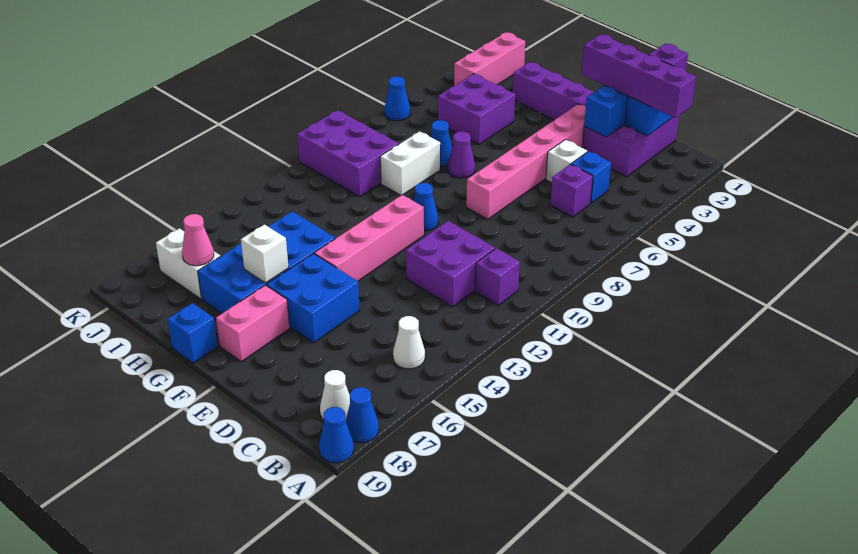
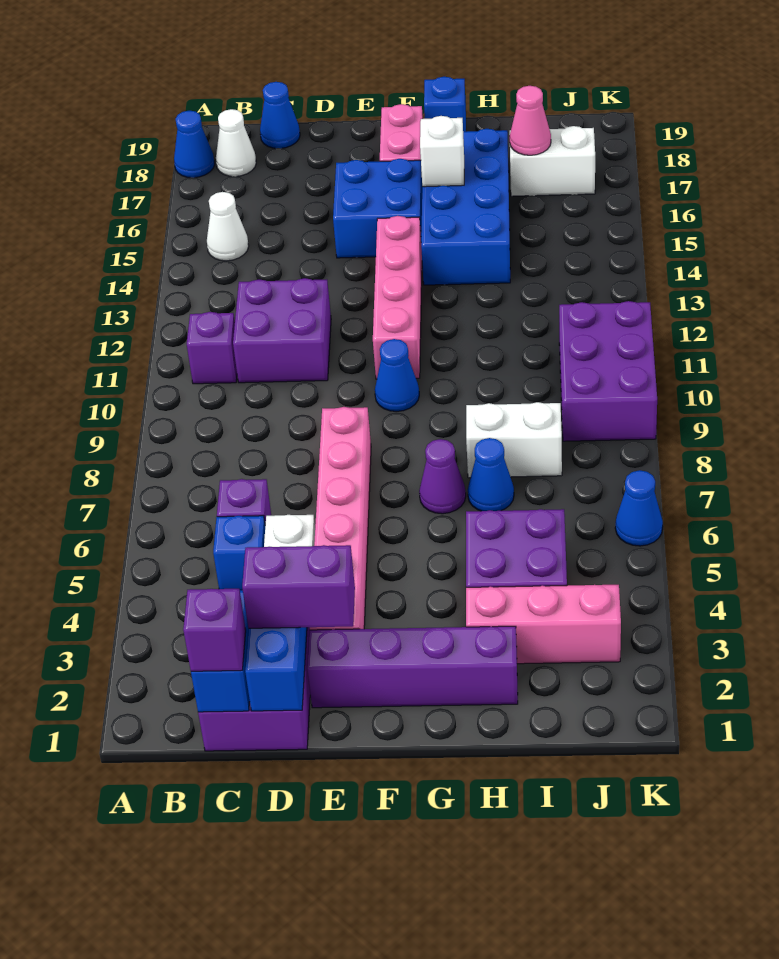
blue 1x1 cone [319,407,354,463] -> blue 1x1 cone moved to [260,82,300,148]
purple 1x4 brick [581,34,696,118] -> purple 1x2 brick [242,545,355,628]
white 1x2 brick [380,131,440,195] -> white 1x2 brick turned to [466,402,562,478]
purple 2x3 brick [297,110,399,197] -> purple 2x3 brick turned to [559,301,657,441]
pink 1x3 brick [454,32,525,86] -> pink 1x3 brick turned to [466,585,621,664]

